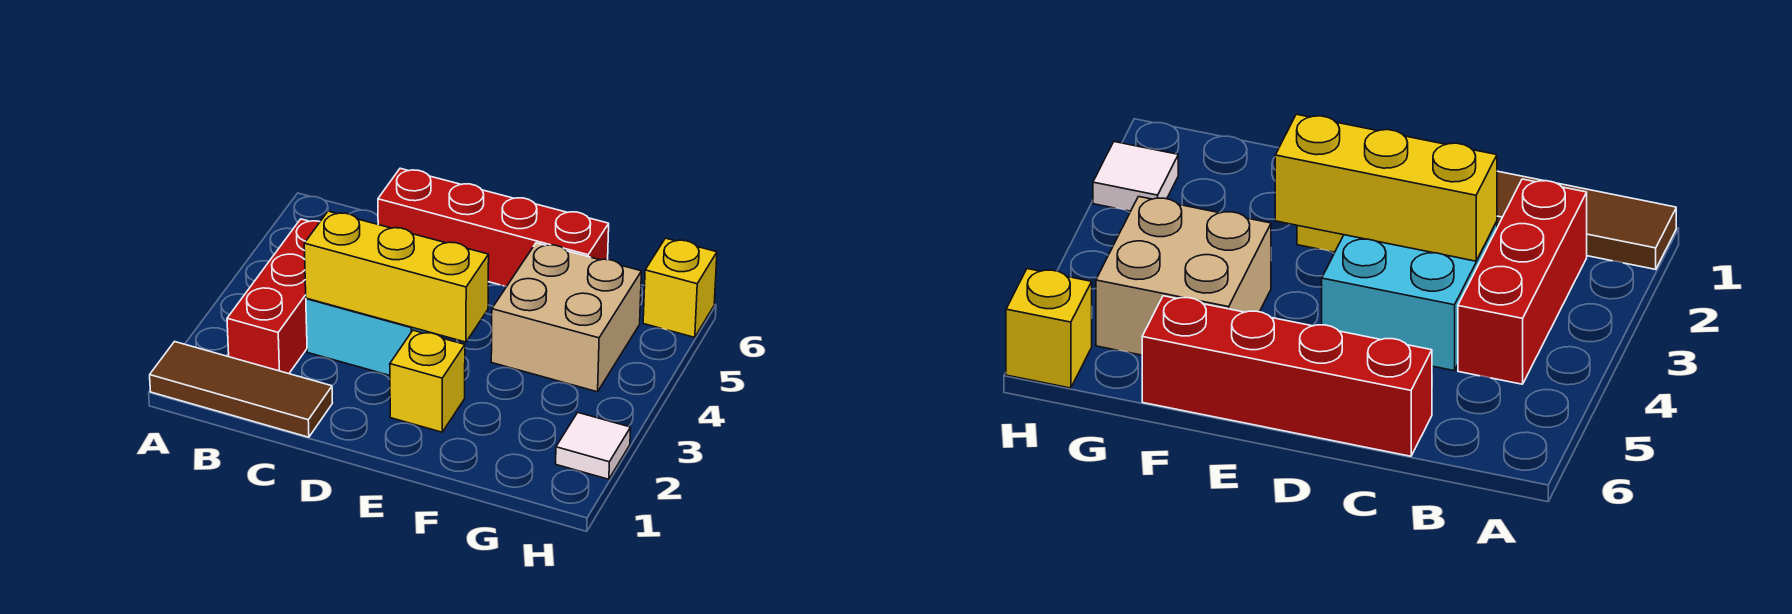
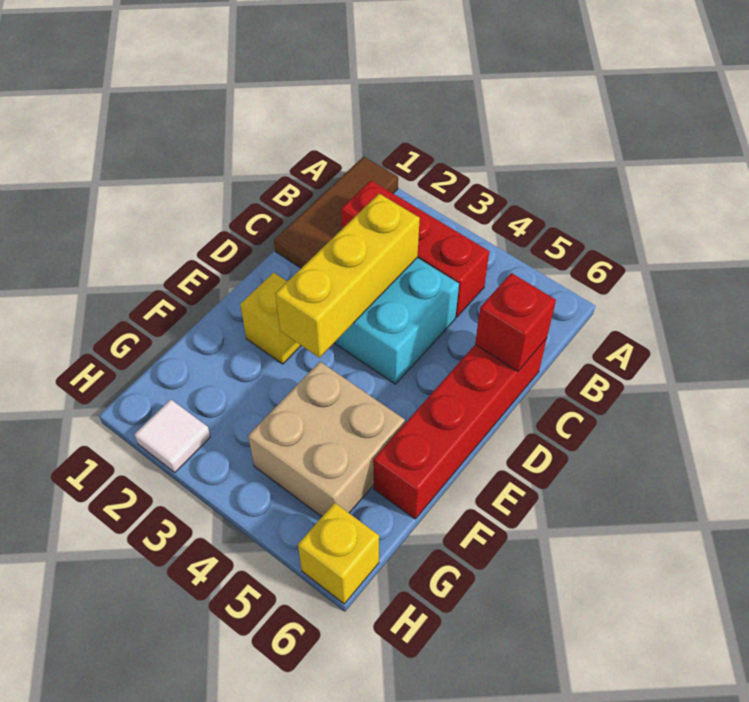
none -> red 1x1 brick [475,273,556,371]

